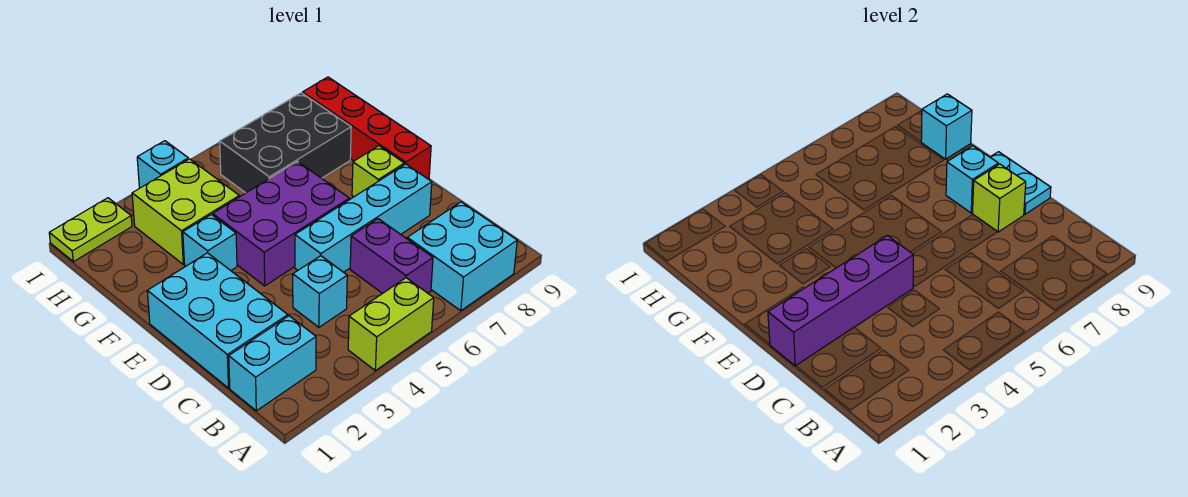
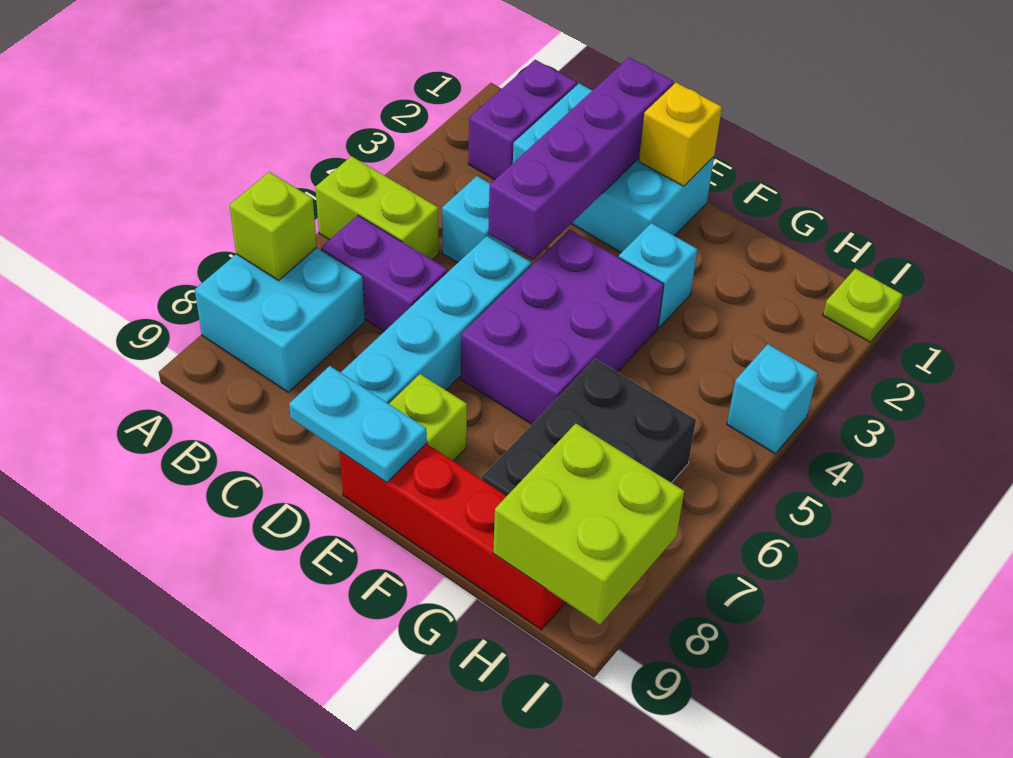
lime 1x2 brick [348,278,434,371] -> lime 1x2 brick turned to [315,156,439,260]
cyan 1x2 brick [229,316,316,411] -> purple 1x2 brick [469,60,577,180]
lime 1x1 brick [973,164,1026,232] -> lime 1x1 brick moved to [230,172,317,280]
none -> yellow 1x1 brick [639,83,722,186]
cyan 1x1 brick [946,146,998,213] -> none
lime 2x2 brick [132,159,239,264] -> lime 2x2 brick moved to [493,423,684,625]
cyan 1x1 brick [921,94,972,159] -> none
lime 1x2 plate [49,198,132,262] -> lime 1x1 plate [823,268,903,342]

